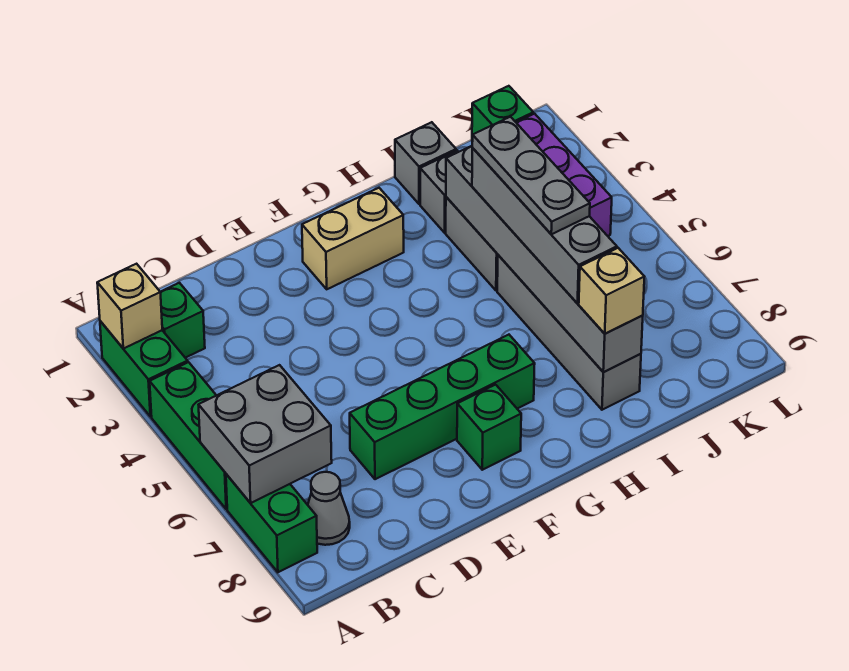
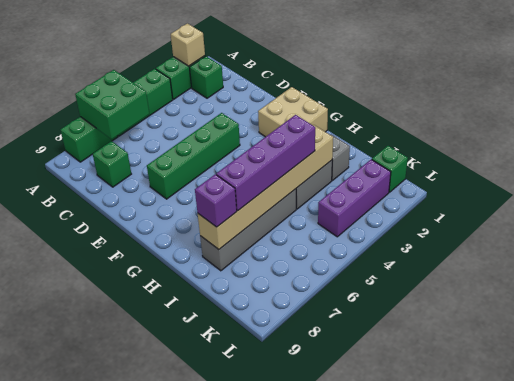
grey 2x2 brick [199,365,332,503] -> green 2x2 brick [75,70,149,139]
grey 1x1 cone [308,472,350,545] -> none
green 1x4 brick [350,335,535,479] -> green 1x4 brick turned to [147,113,240,199]
tan 1x2 brick [302,188,404,289] -> tan 2x2 brick [258,87,328,137]
green 1x1 brick [457,385,521,470] -> green 1x1 brick moved to [93,141,131,187]
grey 1x1 brick [395,122,456,204] -> none
grey 1x6 brick [446,146,643,372] -> tan 1x6 brick [198,125,333,249]
grey 1x4 brick [472,148,617,303] -> purple 1x4 brick [216,115,315,211]
grey 1x3 plate [472,117,590,234] -> none
tan 1x1 brick [579,248,644,334] -> purple 1x1 brick [195,174,237,227]

